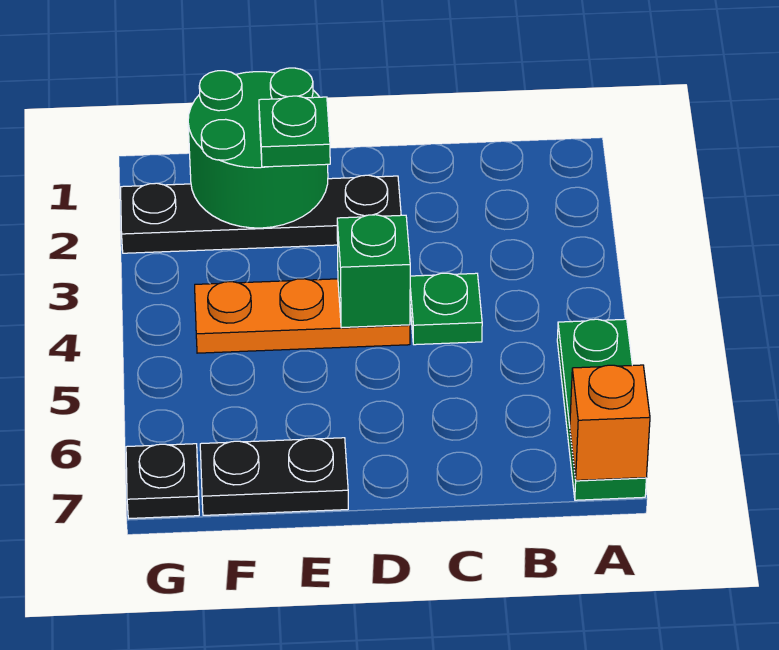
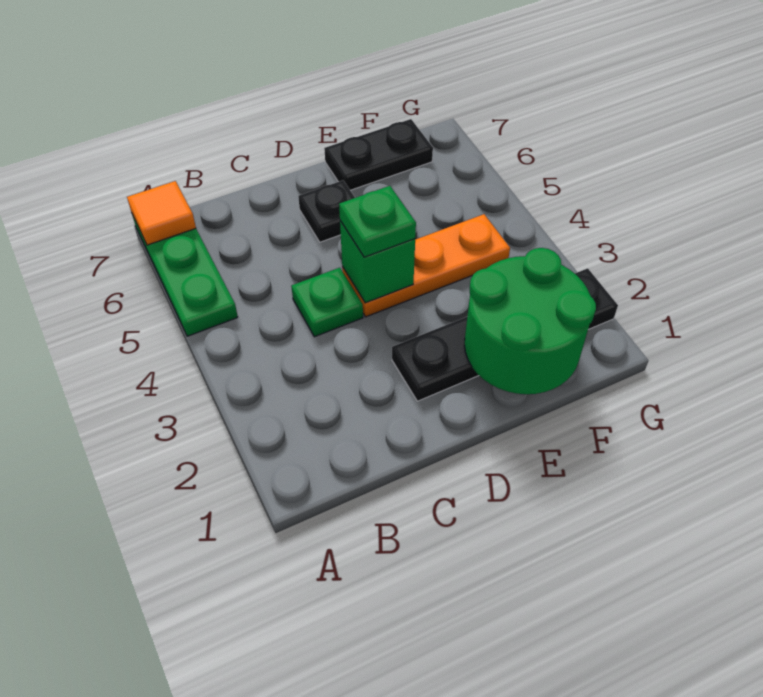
orange 1x1 brick [570,365,650,480] -> orange 1x1 tile [127,181,196,245]
green 1x1 plate [259,96,330,167] -> green 1x1 plate moved to [339,186,416,257]
black 1x1 plate [126,444,199,518] -> black 1x1 plate moved to [298,180,355,242]

